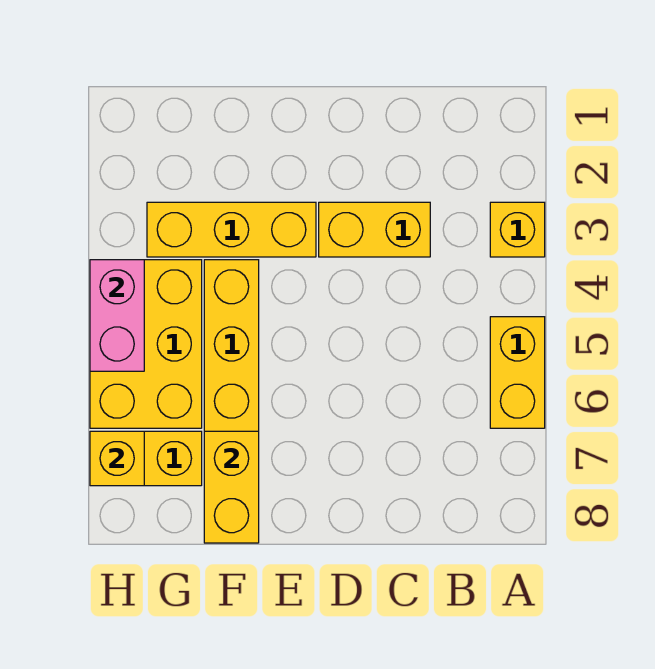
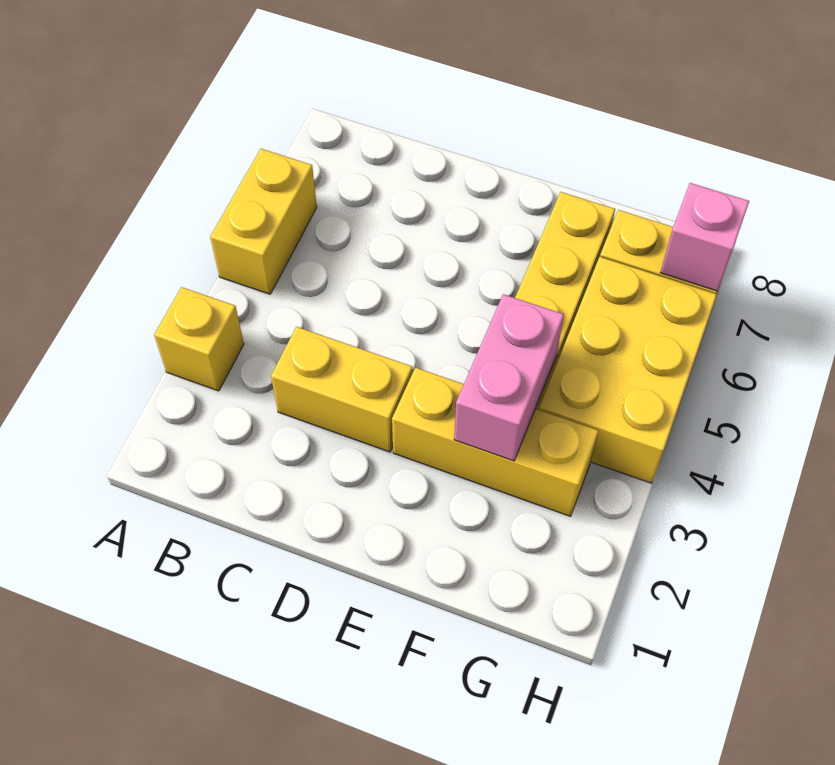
yellow 1x2 brick [204,431,259,543] -> none
pink 1x2 brick [90,260,144,371] -> pink 1x2 brick moved to [454,294,564,461]
yellow 1x1 brick [90,431,144,486] -> pink 1x1 brick [660,183,749,291]

